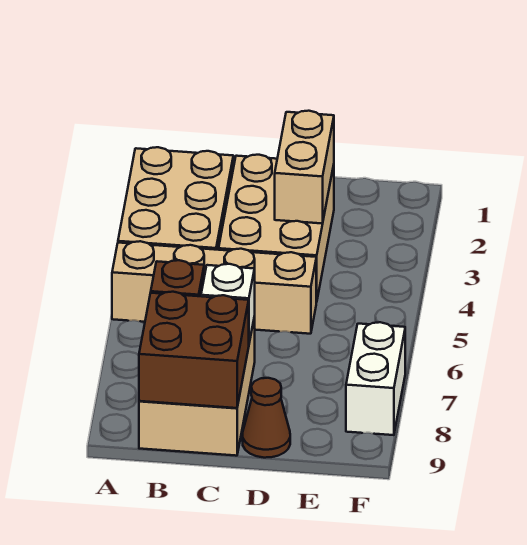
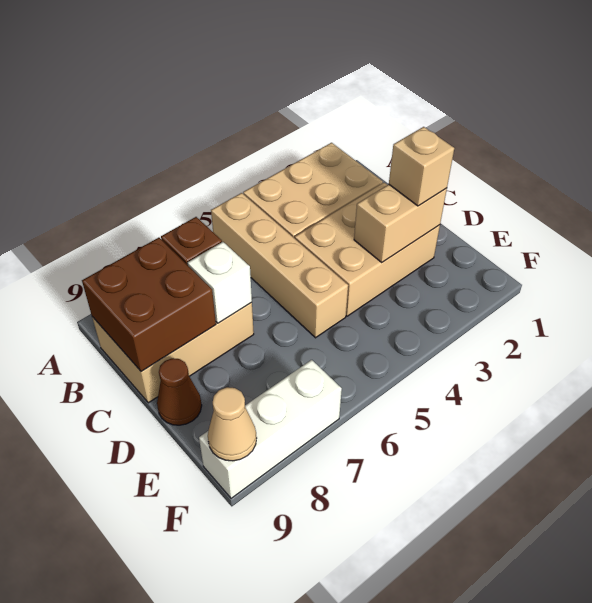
none -> tan 1x1 brick [389,127,454,206]
white 1x2 brick [346,322,405,435] -> white 1x3 brick [199,360,342,498]
none -> tan 1x1 cone [208,387,257,461]

